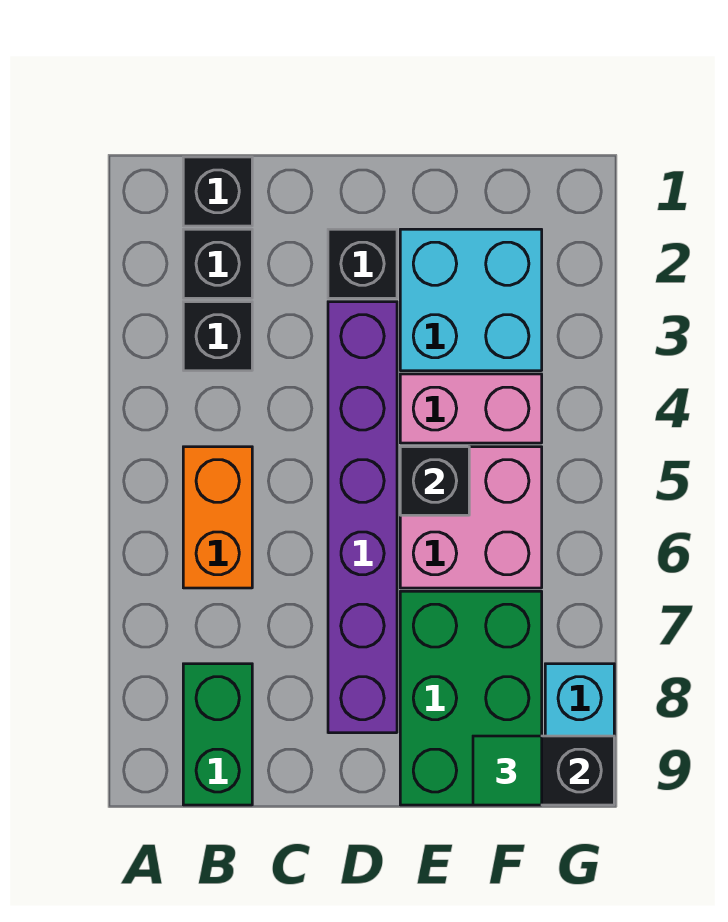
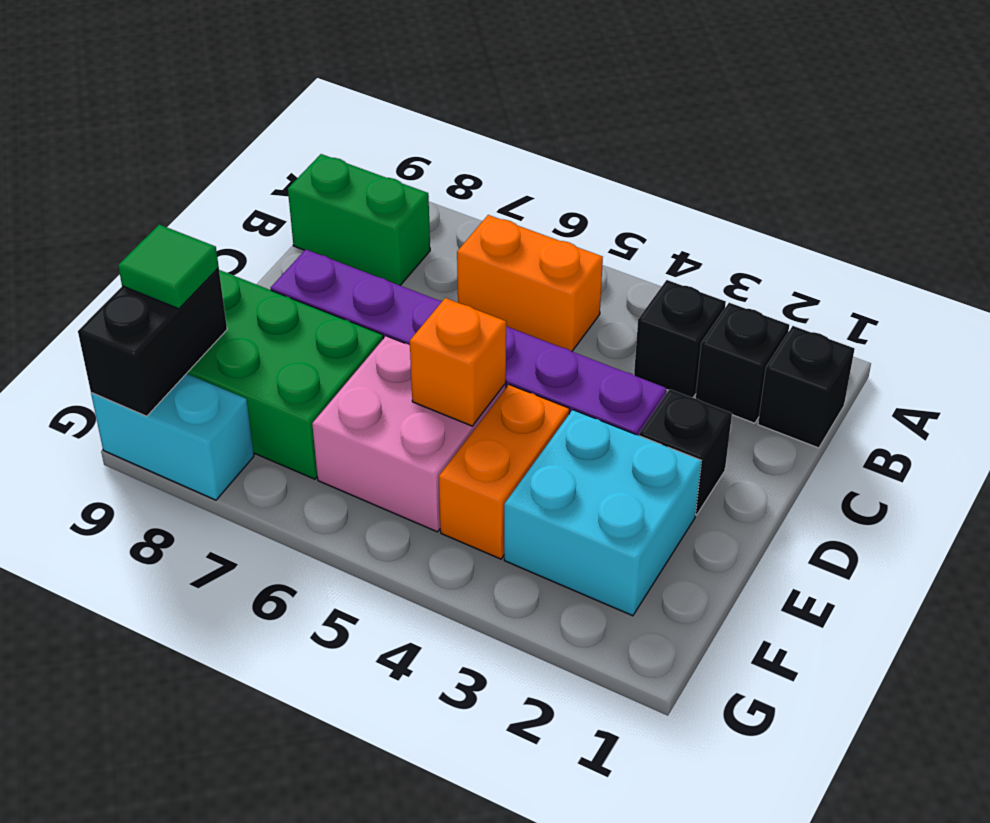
pink 1x2 brick [400,374,542,443] -> orange 1x2 brick [439,385,569,559]
black 1x1 brick [400,447,469,515] -> orange 1x1 brick [410,298,506,426]

